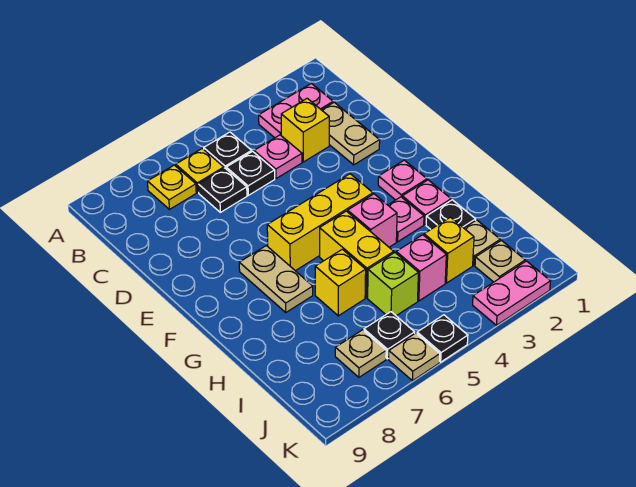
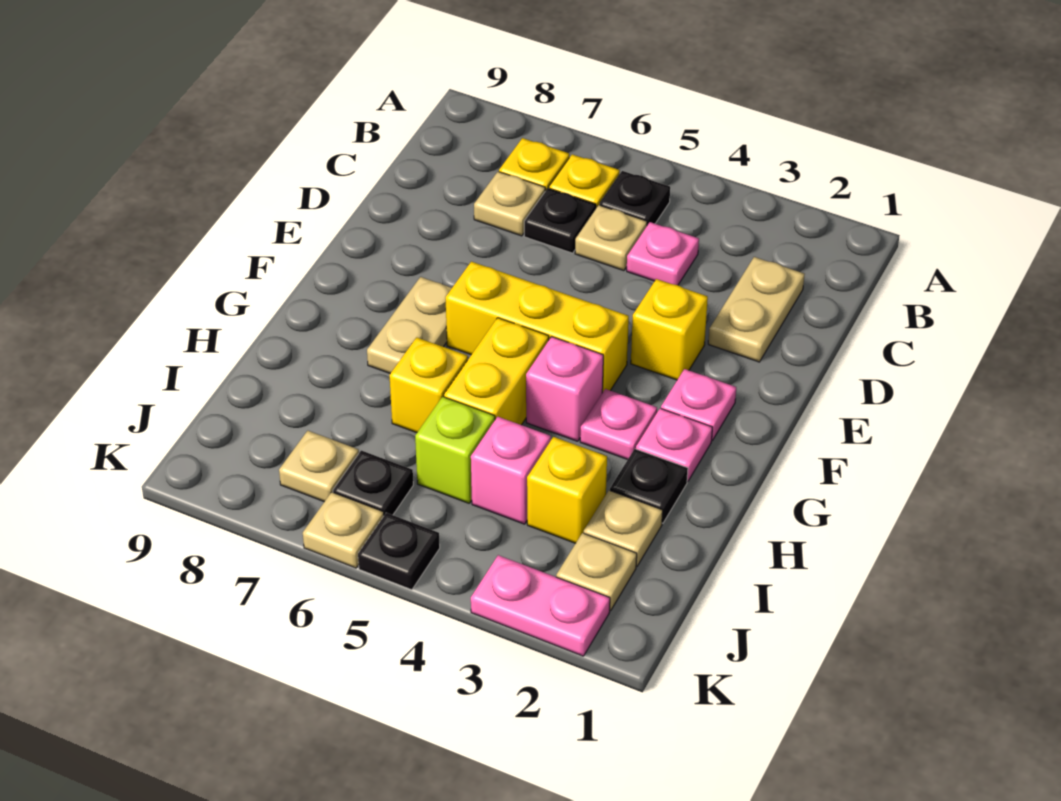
pink 1x2 plate [259,84,333,138] -> none
yellow 1x1 brick [281,98,329,162] -> yellow 1x1 brick moved to [631,279,708,380]
black 1x1 plate [226,151,275,195] -> tan 1x1 plate [575,205,647,271]
none -> tan 1x1 plate [474,172,545,236]

